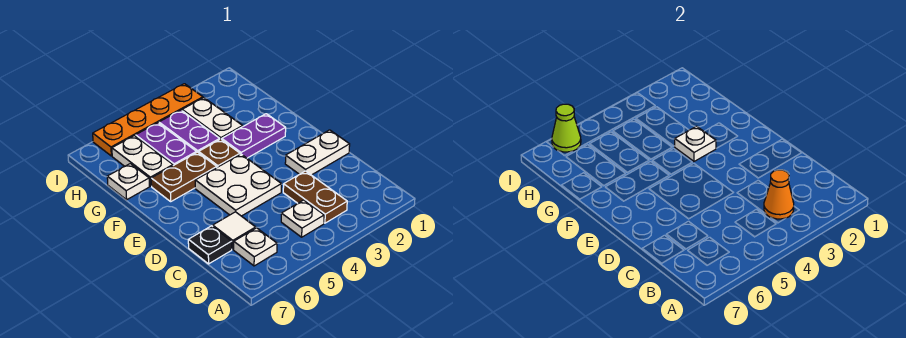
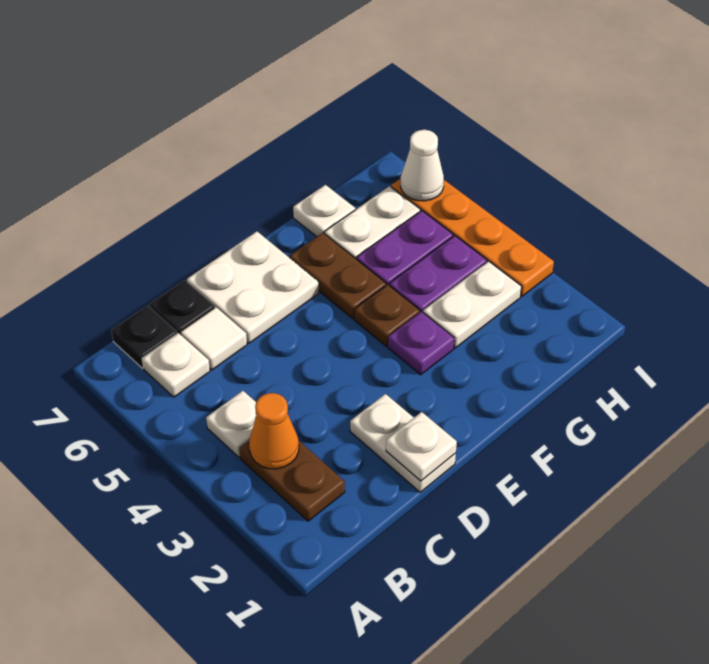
brown 1x2 plate [283,171,347,223] -> brown 1x2 plate turned to [240,440,345,521]
none -> black 1x1 plate [111,306,177,368]
white 2x2 plate [195,154,281,216] -> white 2x2 plate moved to [187,231,319,343]
purple 1x2 plate [222,114,286,158] -> purple 1x1 plate [388,311,454,375]
white 1x1 plate [675,126,716,161] -> white 1x1 plate moved to [386,412,457,481]
lime 1x1 cone [552,104,581,152] -> white 1x1 cone [401,130,444,201]

